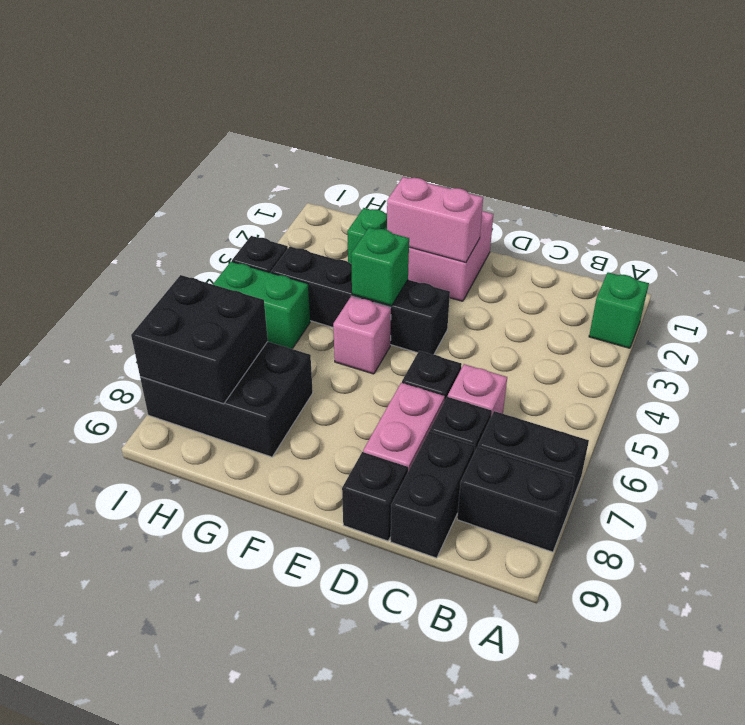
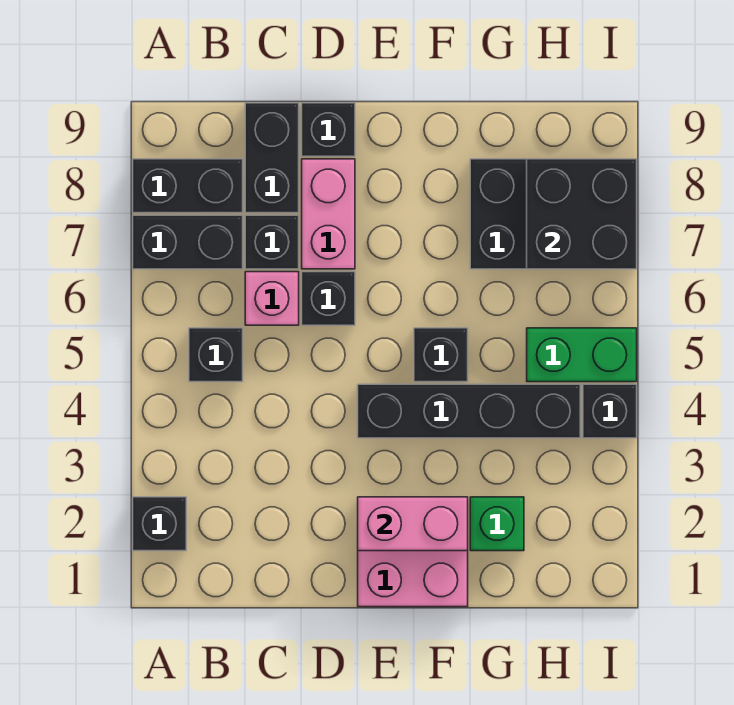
green 1x1 brick [589,272,649,348] -> black 1x1 brick [133,497,186,551]
none -> black 1x1 brick [189,328,243,382]
green 1x1 brick [351,227,409,306] -> none
pink 1x1 brick [333,296,391,374] -> black 1x1 brick [414,328,468,382]

